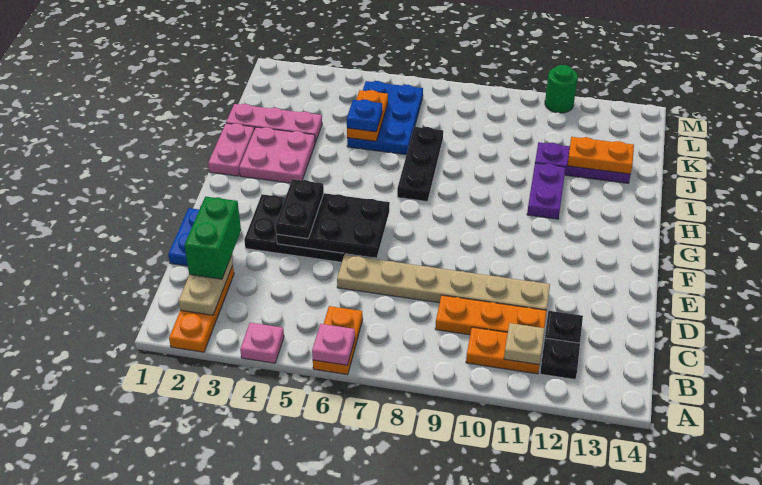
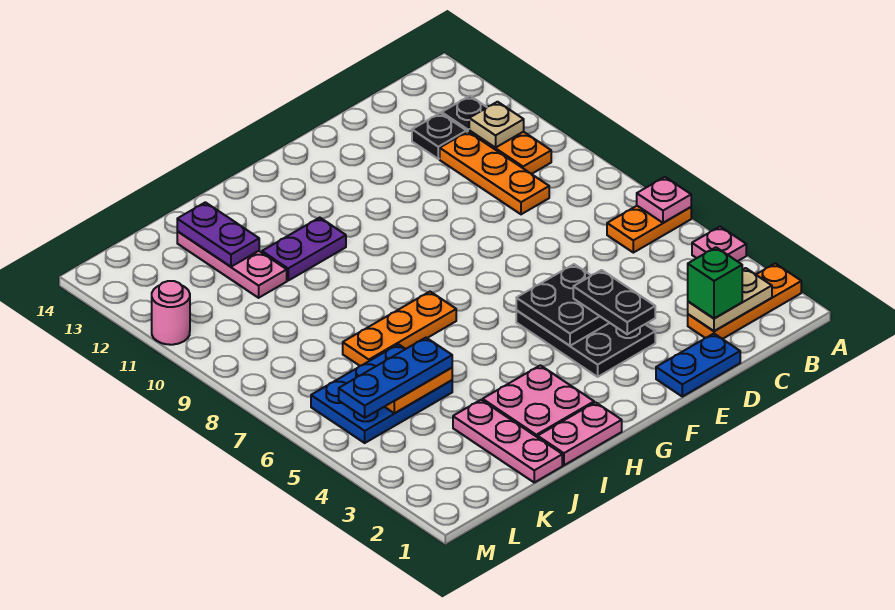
green 1x2 brick [184,196,241,279] -> green 1x1 brick [688,247,742,319]
tan 1x6 plate [337,255,550,310] -> none
black 2x3 plate [277,193,390,258] -> black 2x2 plate [516,264,609,346]
black 1x2 plate [276,179,324,239] -> black 1x2 plate turned to [573,270,655,334]
black 1x3 plate [397,127,443,202] -> orange 1x3 plate [343,292,456,366]
blue 1x1 plate [347,100,382,132] -> blue 1x3 plate [339,338,452,418]
purple 1x3 plate [535,142,631,183] -> pink 1x3 plate [177,231,287,298]
orange 1x2 plate [567,137,634,174] -> purple 1x2 plate [177,202,259,267]
green 1x1 round brick [545,65,578,113] -> pink 1x1 round brick [152,281,190,345]

